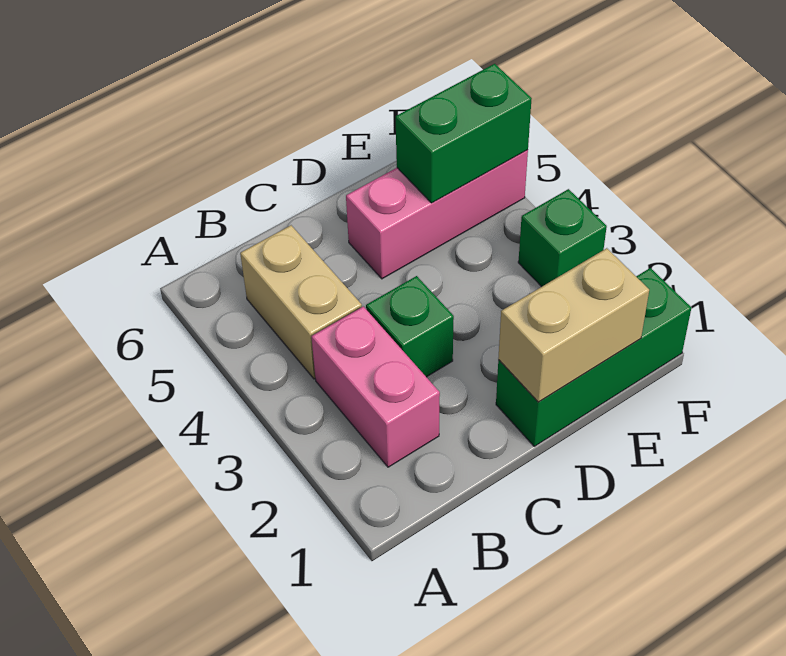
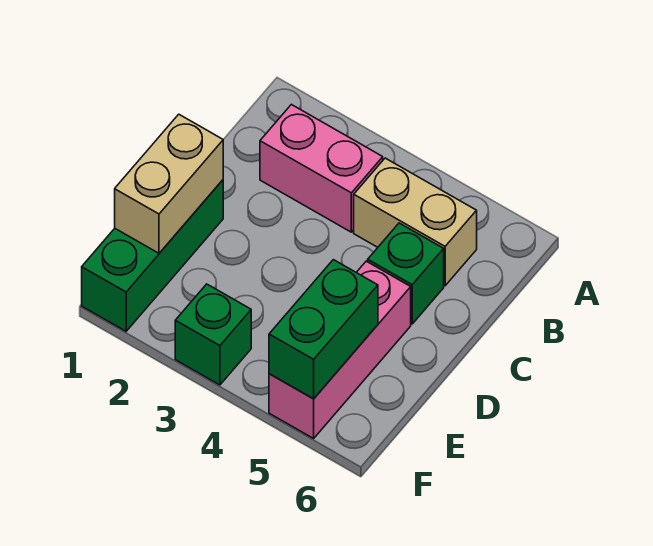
green 1x1 brick [366,276,454,377] -> green 1x1 brick moved to [368,223,444,324]

